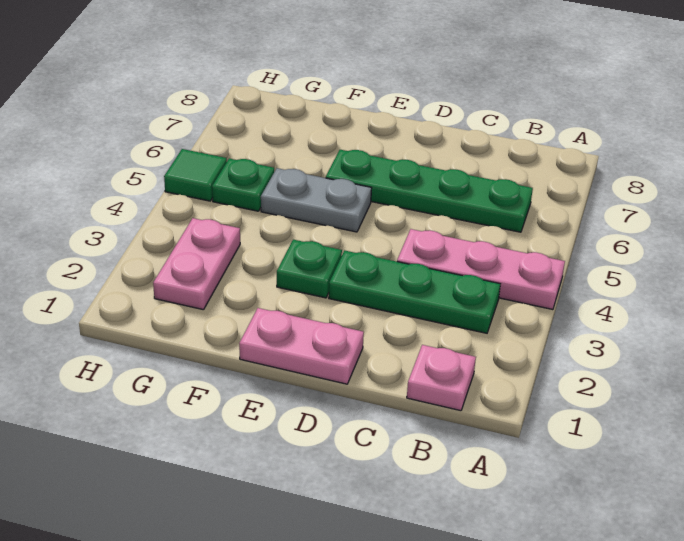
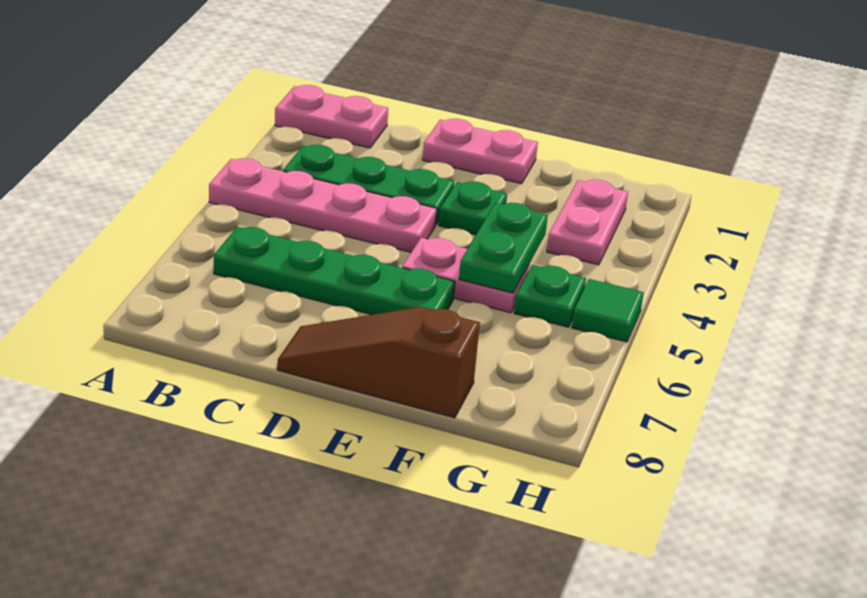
pink 1x3 plate [397,229,565,310] -> pink 1x4 plate [209,158,437,252]
pink 1x1 plate [407,345,476,411] -> pink 1x2 plate [275,85,388,148]
none -> brown 1x3 slope [277,307,480,418]
grey 1x2 plate [261,168,372,232] -> pink 1x2 plate [402,238,529,313]
none -> green 1x2 plate [459,203,548,293]

